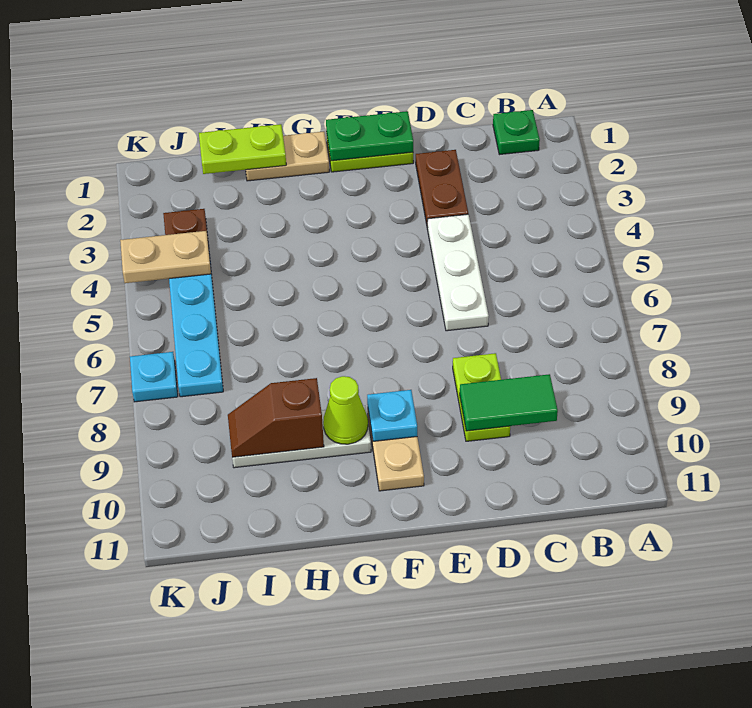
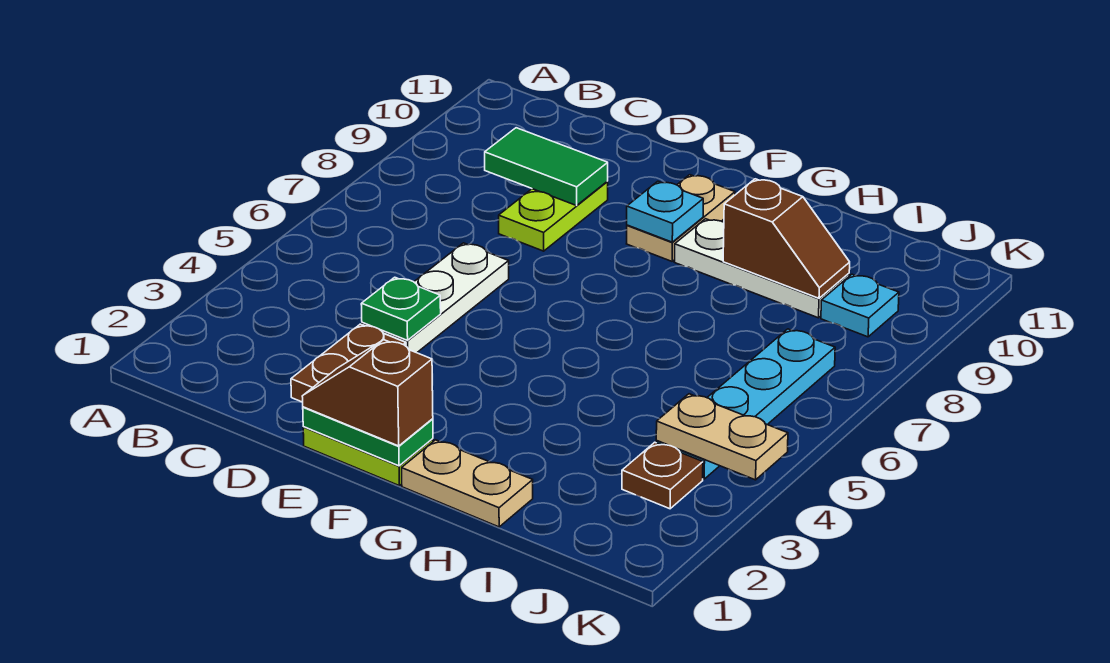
green 1x1 plate [493,110,540,155] -> green 1x1 plate moved to [361,277,441,340]
none -> brown 1x2 slope [302,340,433,446]
lime 1x1 cone [323,376,368,444] -> none
lime 1x2 plate [199,124,286,174] -> none
cyan 1x1 plate [130,352,178,402] -> cyan 1x1 plate moved to [821,274,899,337]

